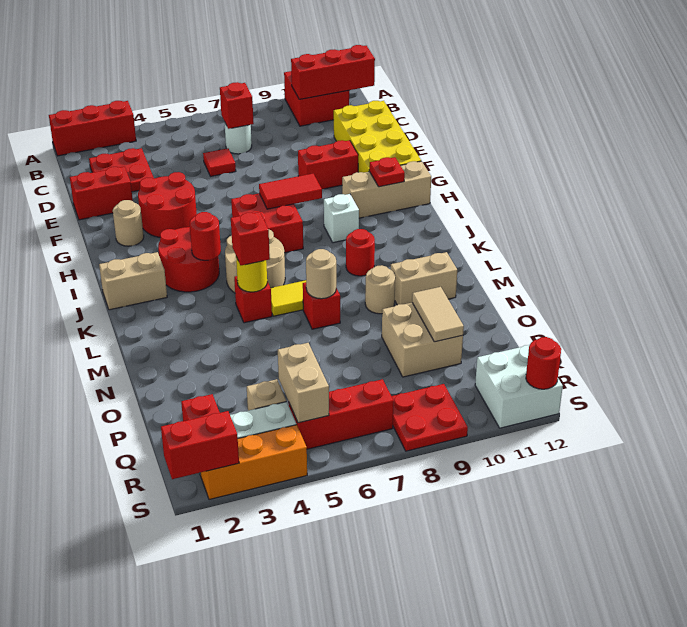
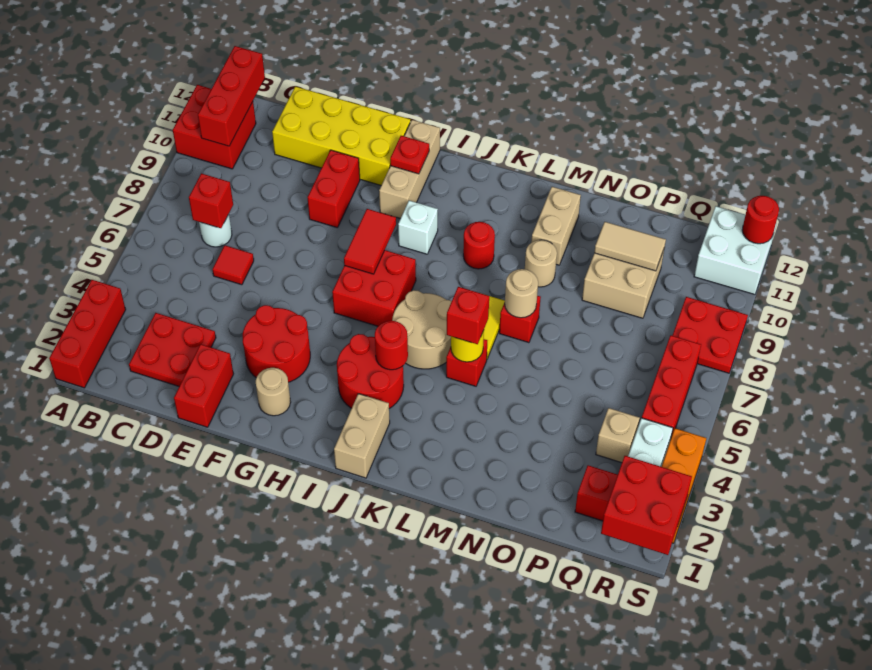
tan 1x2 brick [278,343,329,423] -> none
red 1x2 brick [161,411,239,479] -> red 2x2 brick [601,456,692,555]

